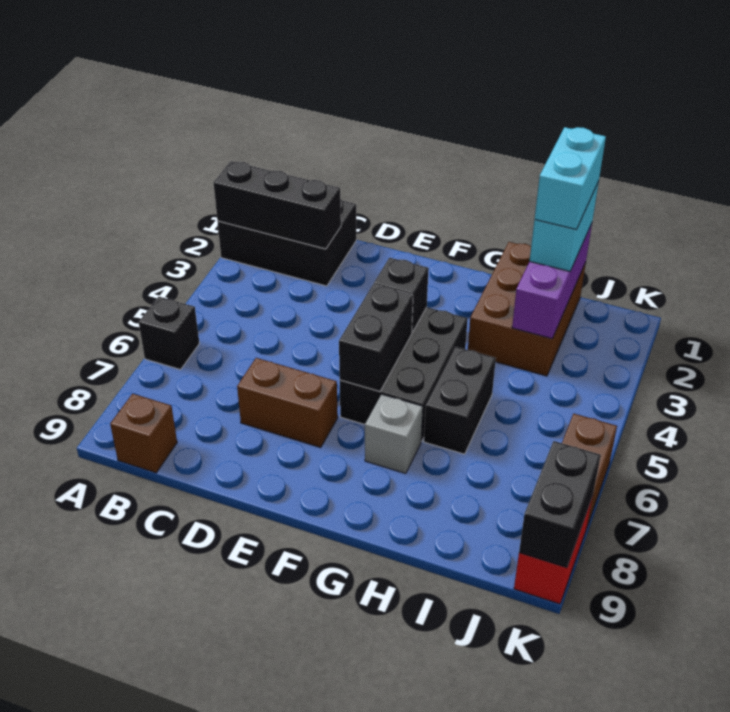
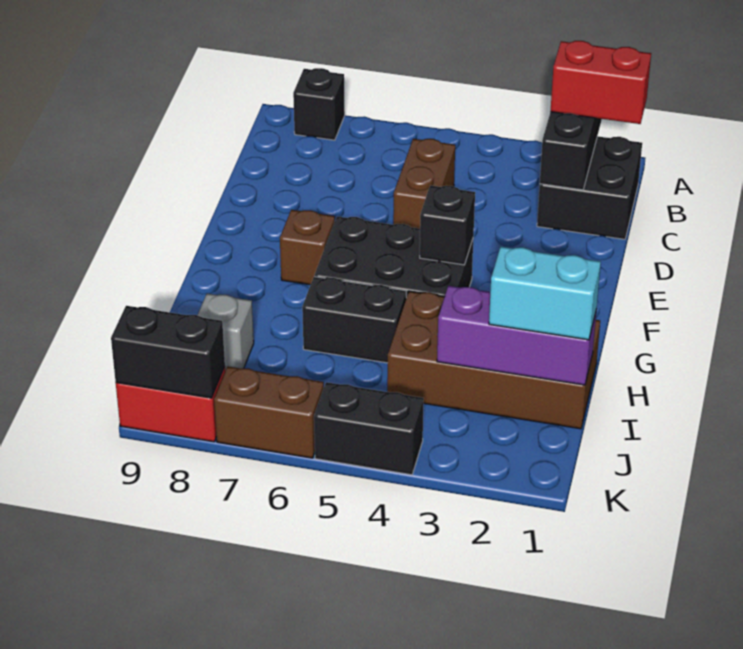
black 2x3 brick [217,199,356,286] -> black 2x2 brick [537,136,642,239]
black 1x1 brick [139,297,199,370] -> black 1x1 brick moved to [293,68,345,140]
none -> red 1x2 brick [550,41,651,124]
brown 1x1 brick [110,394,177,473] -> brown 1x1 brick moved to [280,210,335,285]
brown 1x2 brick [237,358,338,447] -> brown 1x2 brick moved to [393,139,455,229]
black 1x2 brick [339,284,413,392] -> black 1x2 brick moved to [314,382,424,475]
grey 1x1 brick [365,394,423,474] -> grey 1x1 brick moved to [197,293,254,371]
brown 2x3 brick [468,242,586,376] -> brown 2x4 brick [387,291,600,429]
cyan 1x2 brick [535,127,606,230] -> none

